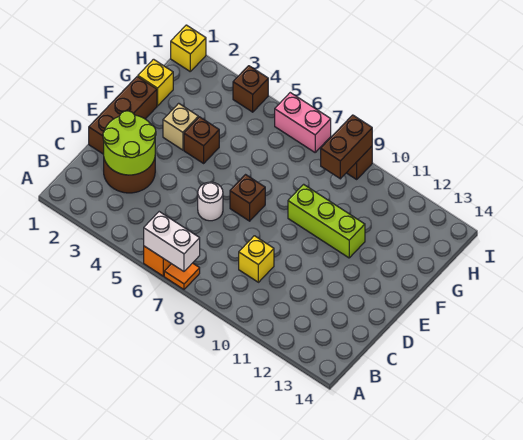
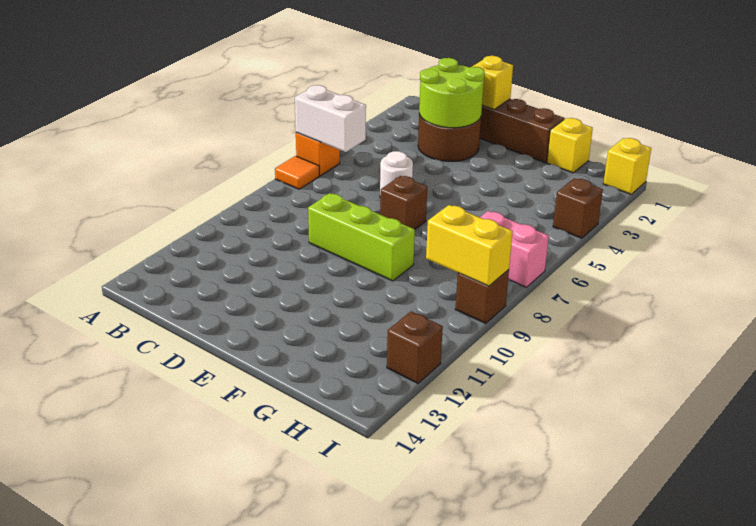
white 1x2 brick [144,212,200,271] -> white 1x2 brick turned to [295,85,366,152]
yellow 1x1 brick [239,236,274,282] -> yellow 1x1 brick moved to [472,56,513,110]
tan 1x1 brick [163,103,198,150] -> none
brown 1x1 brick [184,117,219,163] -> brown 1x1 brick moved to [387,311,443,383]
lime 1x3 brick [288,184,365,258] -> lime 1x3 brick turned to [308,193,415,281]
brown 1x2 brick [321,115,372,179] -> yellow 1x2 brick [426,205,513,286]
pink 1x2 brick [275,93,331,152] -> pink 1x2 brick turned to [480,211,549,287]

